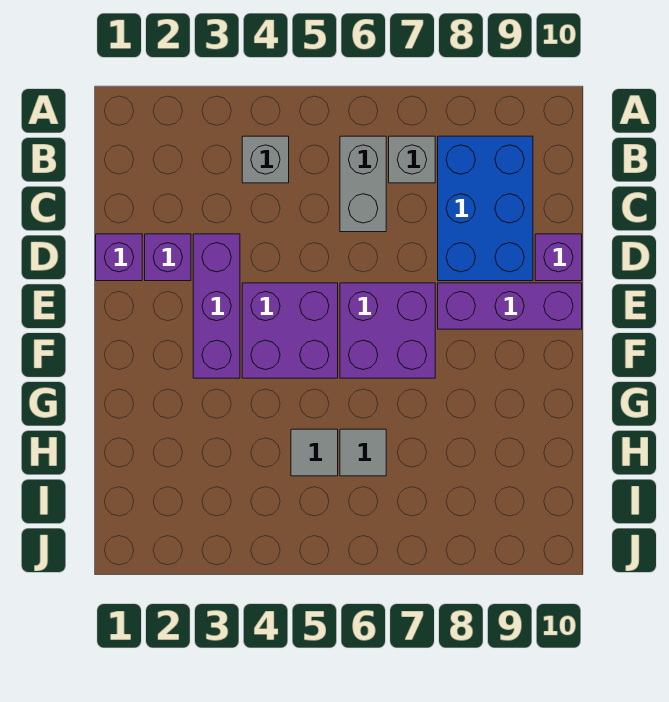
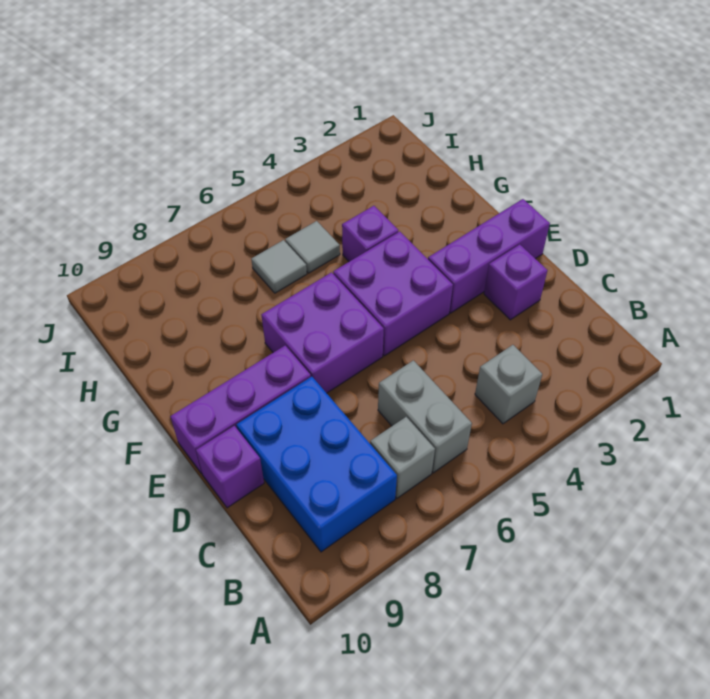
purple 1x1 brick [96,234,142,281] -> purple 1x1 brick moved to [342,206,398,262]
purple 1x3 brick [193,234,240,378] -> purple 1x3 brick turned to [428,199,550,313]

